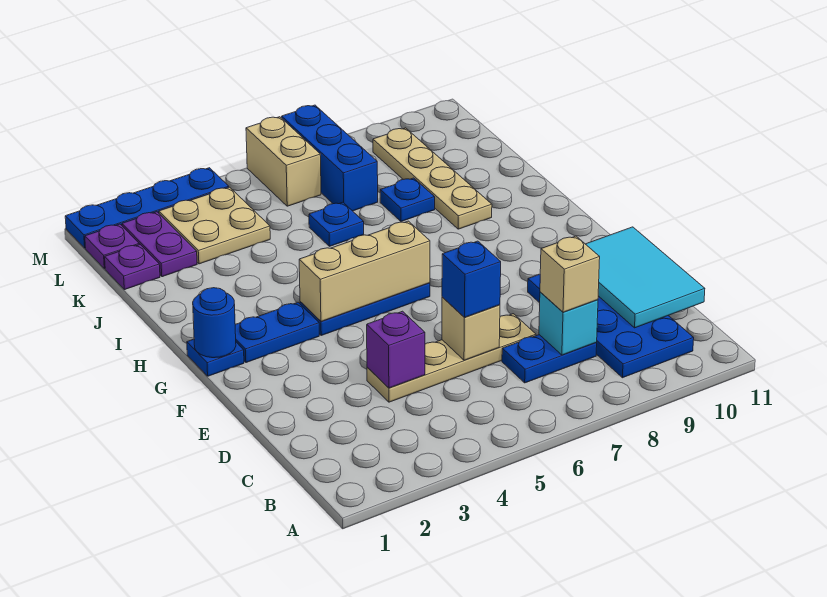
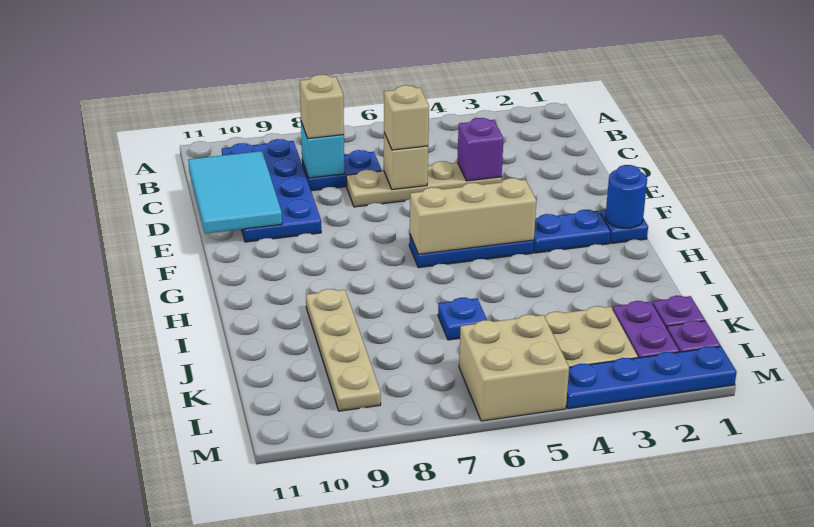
blue 1x1 brick [442,241,501,317] -> tan 1x1 brick [384,85,429,150]
blue 1x1 plate [380,178,435,221] -> none
blue 1x3 brick [282,105,378,211] -> none
tan 1x2 brick [246,117,321,206] -> tan 2x2 brick [459,315,569,421]

